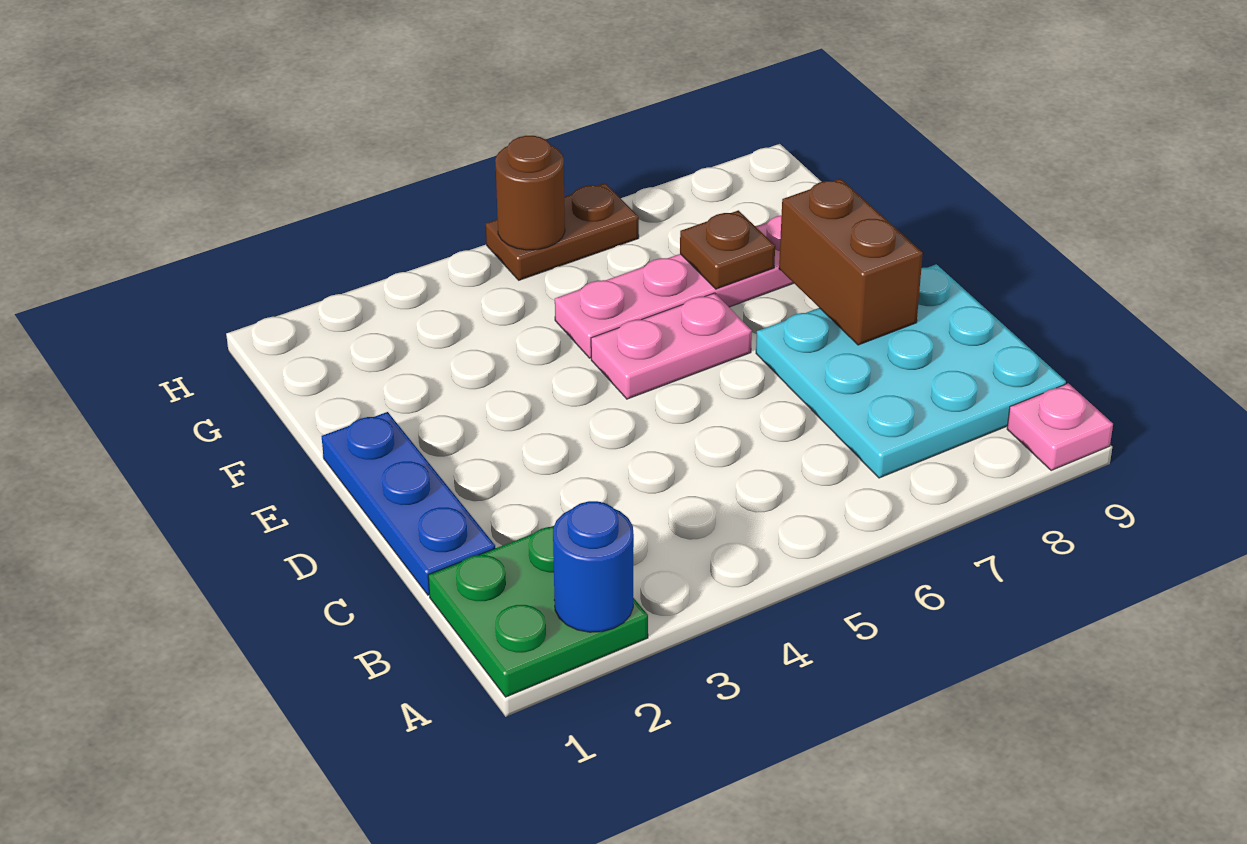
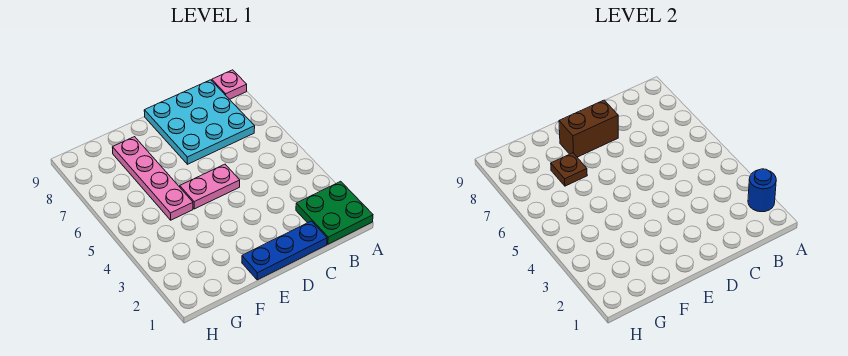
pink 1x2 plate [591,293,752,399] -> pink 1x2 plate turned to [180,164,240,209]
brown 1x2 plate [486,183,639,280] -> none
brown 1x1 round brick [495,136,565,250] -> none

